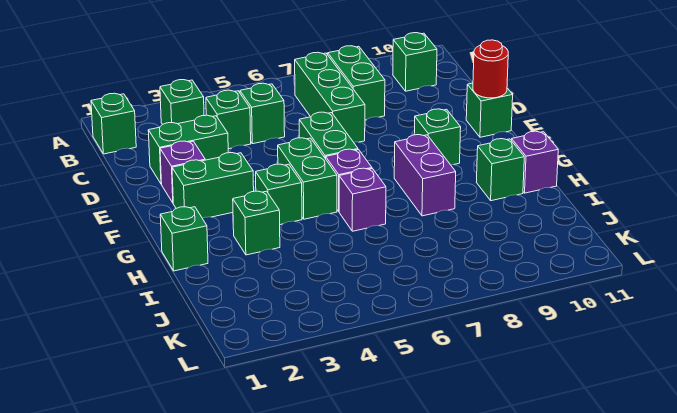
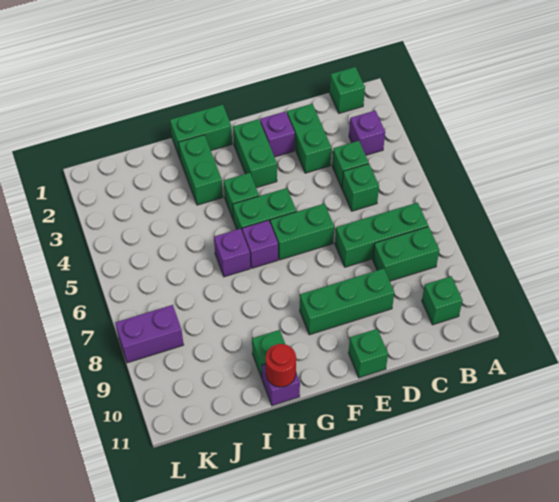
green 1x1 brick [160,80,204,124] -> purple 1x1 brick [349,111,385,155]
red 1x1 round brick [473,40,508,98] -> red 1x1 round brick moved to [266,344,296,387]
green 1x1 brick [414,109,461,165] -> green 1x3 brick [300,269,394,335]
purple 1x2 brick [394,135,456,216] -> purple 1x2 brick moved to [116,305,184,363]
green 1x1 brick [160,207,208,271] -> green 1x2 brick [170,105,232,158]
green 1x1 brick [233,191,280,255] -> green 1x2 brick [178,135,223,205]

